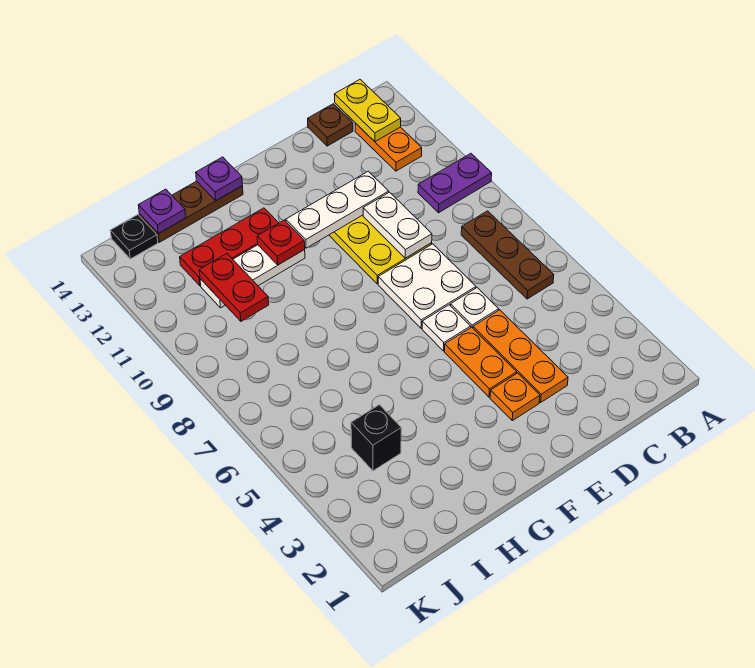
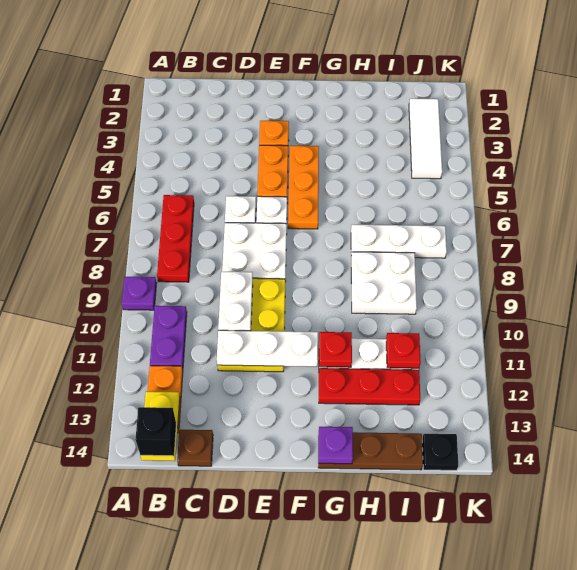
purple 1x2 plate [418,153,492,213] -> purple 1x2 plate turned to [150,306,187,370]
brown 1x3 plate [461,211,554,299] -> red 1x3 plate [157,195,194,282]
orange 1x3 plate [473,310,568,402] -> orange 1x3 plate moved to [288,146,319,229]
none -> white 1x3 plate [351,224,447,258]
none -> white 2x2 plate [351,252,417,314]
black 1x1 brick [351,405,401,471] -> black 1x1 brick moved to [135,407,176,456]
red 1x2 plate [199,254,269,321] -> red 1x1 plate [386,333,421,368]
purple 1x1 plate [138,189,186,234] -> purple 1x1 plate moved to [122,276,157,310]
none -> white 1x3 tile [409,99,442,179]

